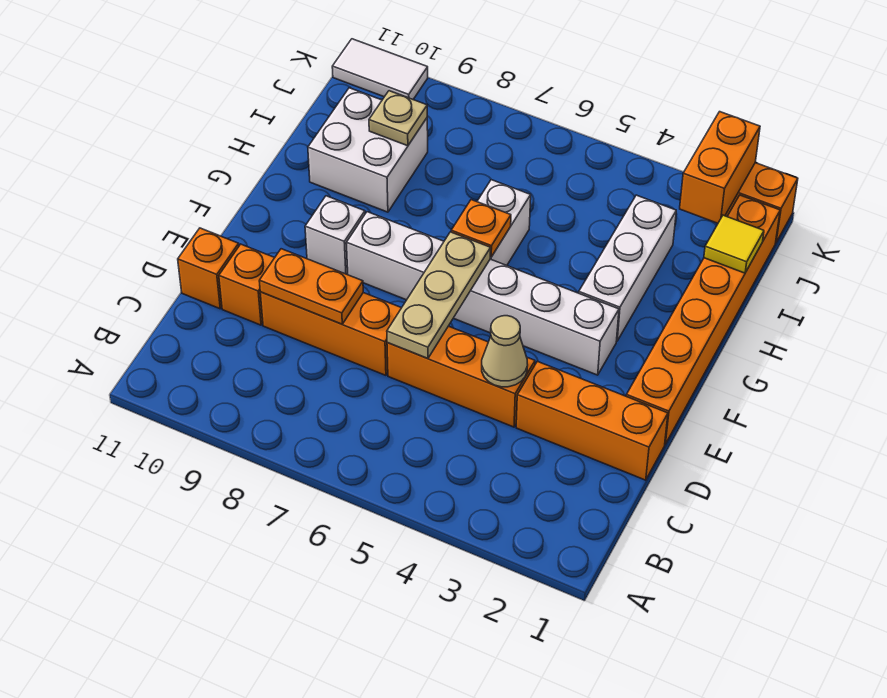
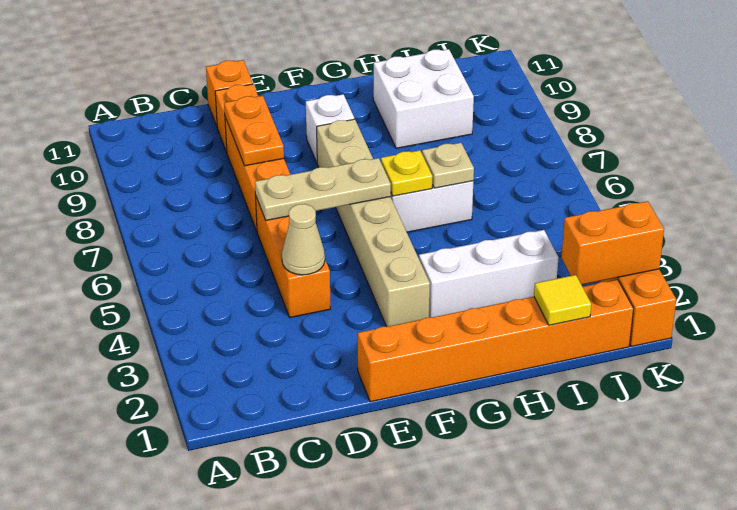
orange 1x3 brick [516,361,668,480] -> none
white 1x6 brick [346,212,619,375] -> tan 1x6 brick [317,119,430,327]
orange 1x1 plate [451,200,511,257] -> yellow 1x1 plate [381,150,433,196]
tan 1x1 plate [369,91,427,146] -> tan 1x1 plate moved to [422,143,474,188]
white 1x2 tile [332,39,428,99] -> none

